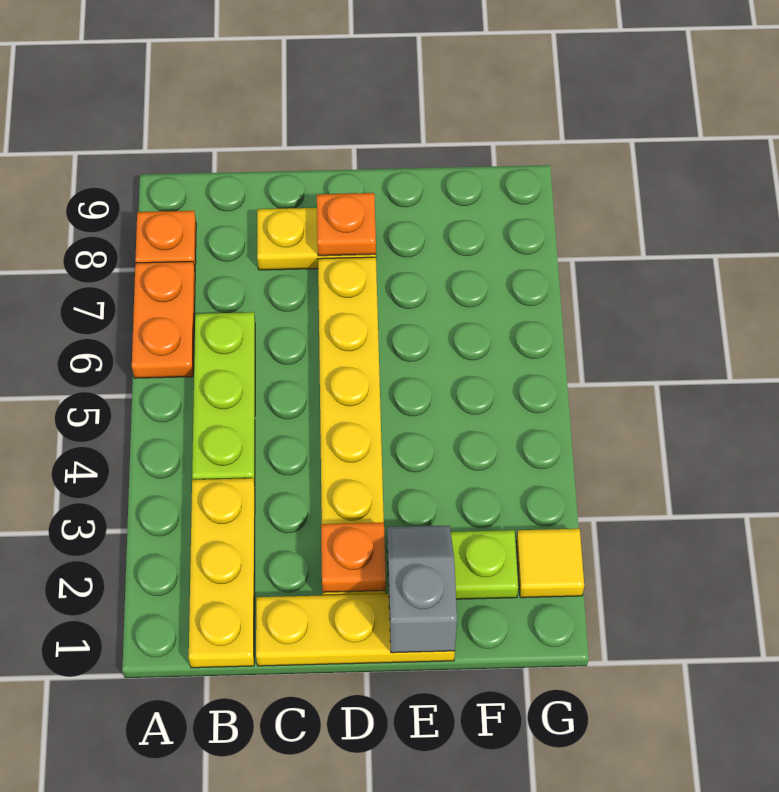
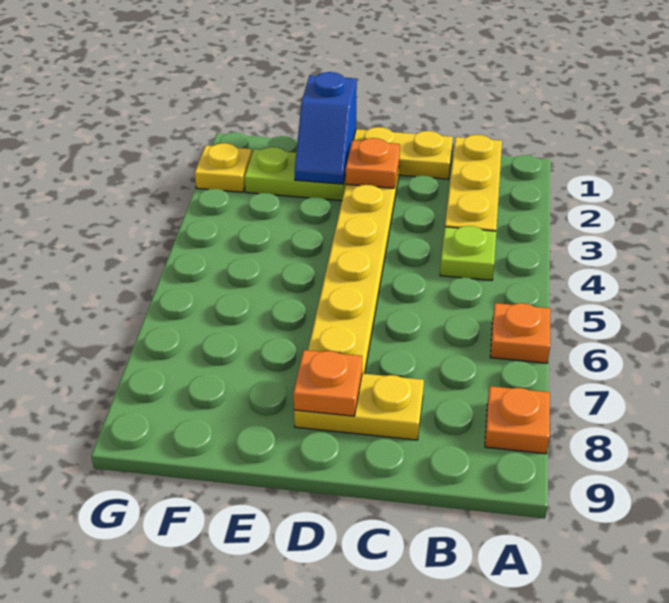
orange 1x2 plate [132,262,195,378] -> orange 1x1 plate [490,303,551,363]
lime 1x3 plate [192,312,255,486] -> lime 1x1 plate [440,226,496,280]
grey 1x2 slope [387,526,457,653] -> blue 1x2 slope [295,72,357,184]
yellow 1x1 tile [517,529,584,598] -> yellow 1x1 plate [195,143,252,192]

